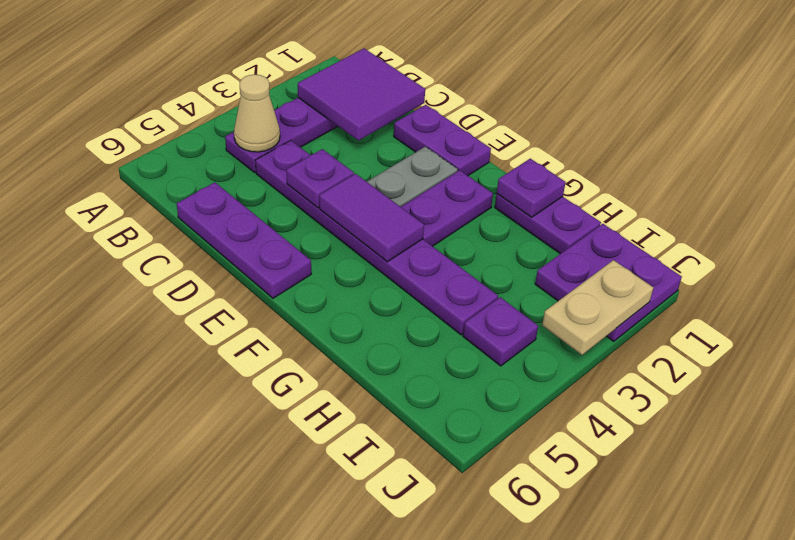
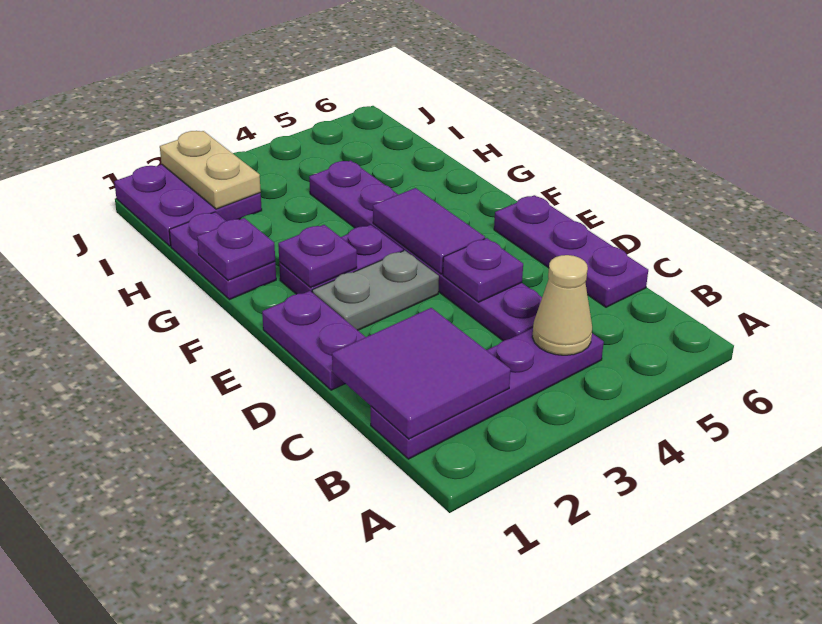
purple 1x1 plate [463,297,538,366] -> purple 1x1 plate moved to [278,225,357,287]
tan 1x2 plate [542,260,653,355] -> tan 1x2 plate turned to [160,131,261,209]

